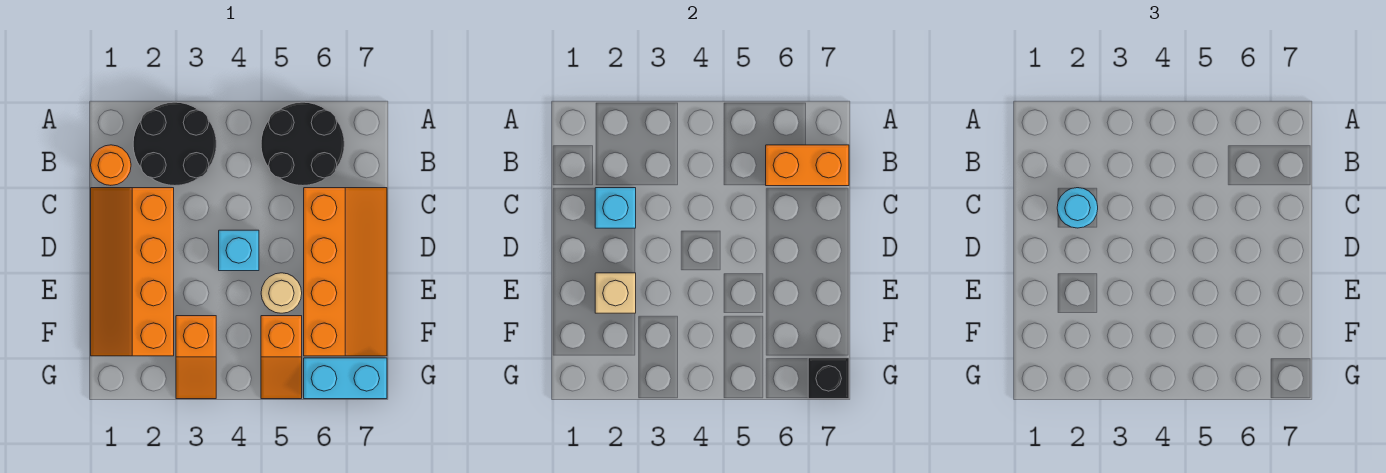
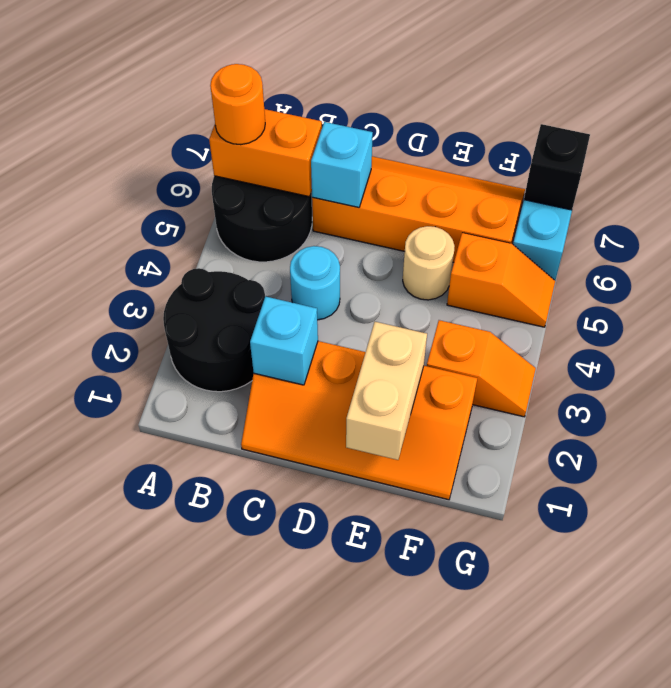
orange 1x1 round brick [91,145,131,185] -> orange 1x1 round brick moved to [210,64,265,145]
orange 1x2 brick [766,145,849,186] -> orange 1x2 brick turned to [209,109,322,197]
cyan 1x1 round brick [1057,188,1098,228] -> cyan 1x1 round brick moved to [290,246,340,320]
cyan 1x1 brick [219,230,259,271] -> cyan 1x1 brick moved to [311,122,373,208]
tan 1x1 brick [595,273,636,313] -> tan 1x2 brick [346,322,427,460]

